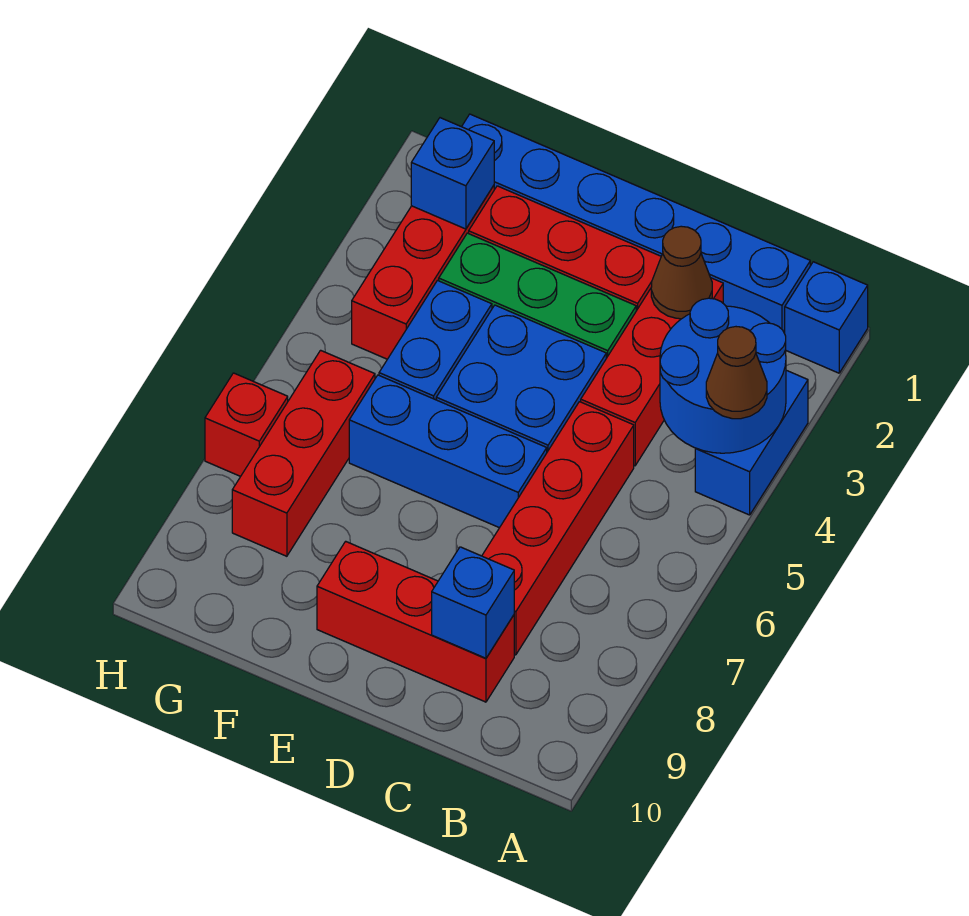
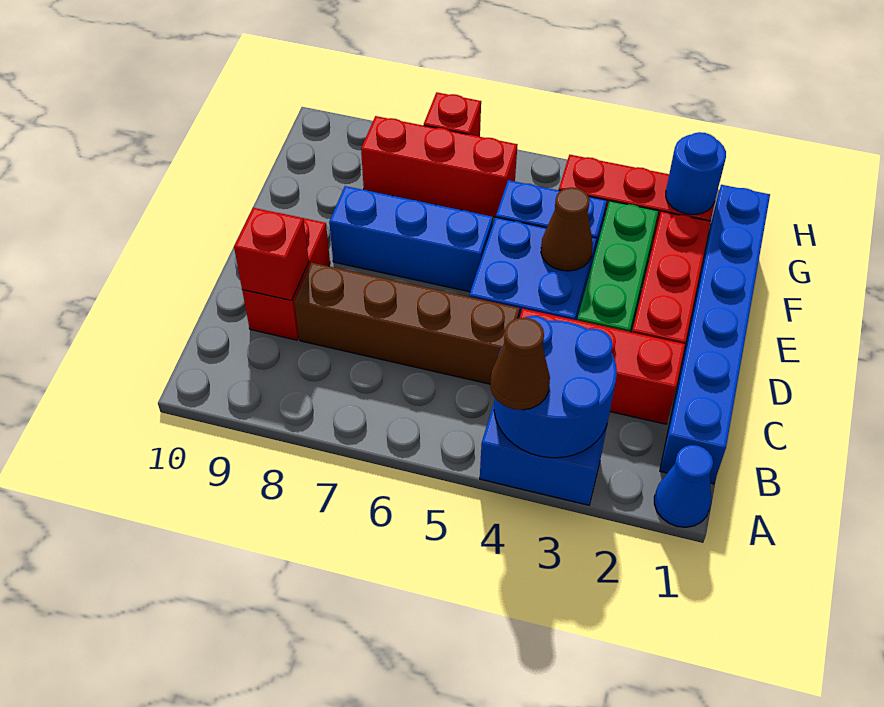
blue 1x1 brick [785,262,868,373] -> blue 1x1 cone [654,445,713,527]
brown 1x1 cone [651,226,712,319] -> brown 1x1 cone moved to [541,187,593,271]
red 1x4 brick [482,402,634,655] -> brown 1x4 brick [294,263,520,384]
red 1x3 brick [317,541,514,702] -> red 1x2 brick [242,213,330,340]
blue 1x1 brick [432,547,514,658] -> red 1x1 brick [234,208,309,301]
blue 1x3 brick [349,375,547,528] -> blue 1x3 brick turned to [329,186,493,292]
blue 1x1 brick [411,118,494,229] -> blue 1x1 round brick [666,132,726,215]

